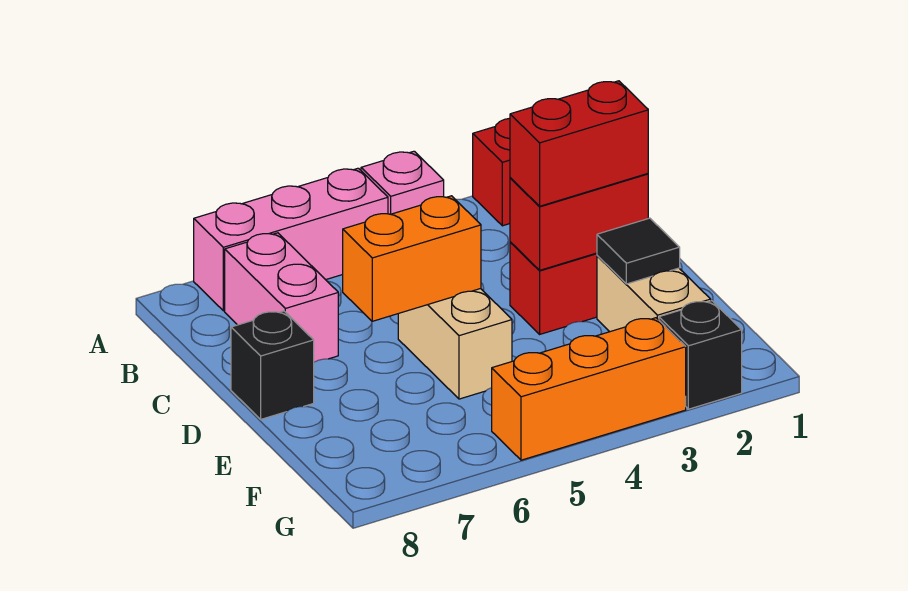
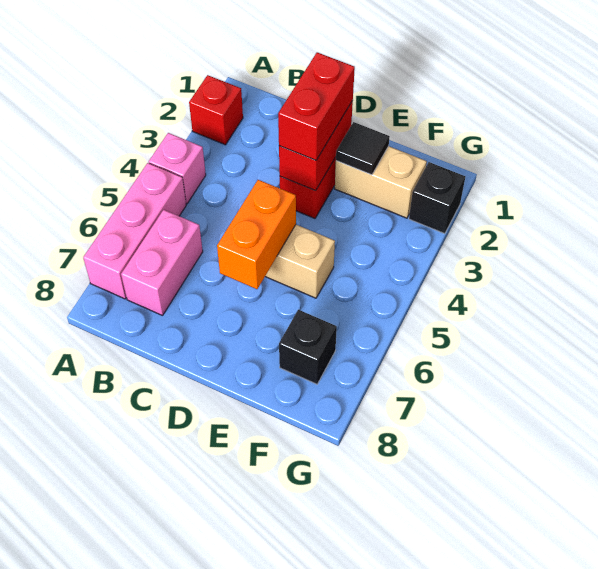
pink 1x2 brick [225,233,338,362] -> pink 1x2 brick turned to [121,210,203,316]
black 1x1 brick [231,311,314,419] -> black 1x1 brick moved to [279,310,337,384]
orange 1x3 brick [492,318,686,460] -> none

